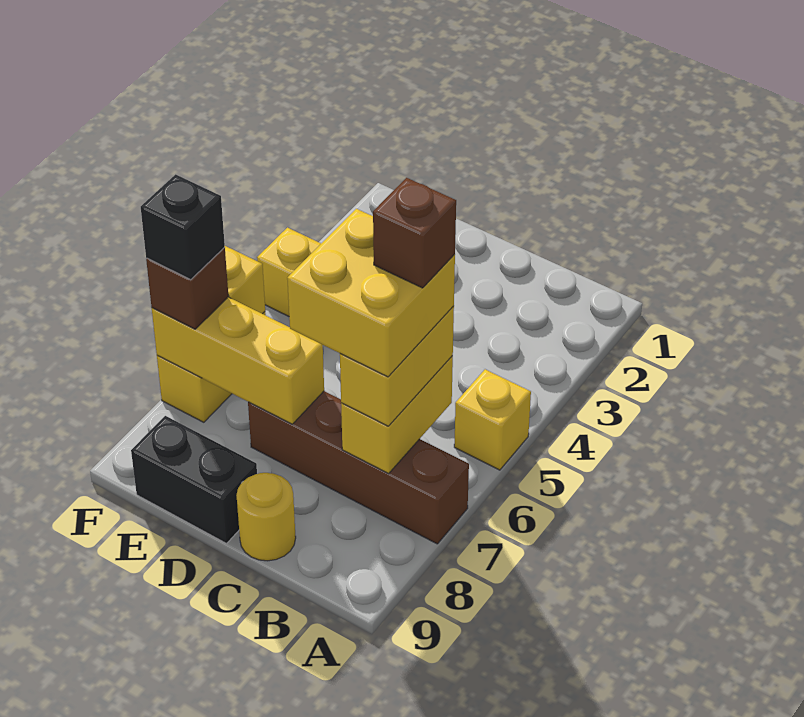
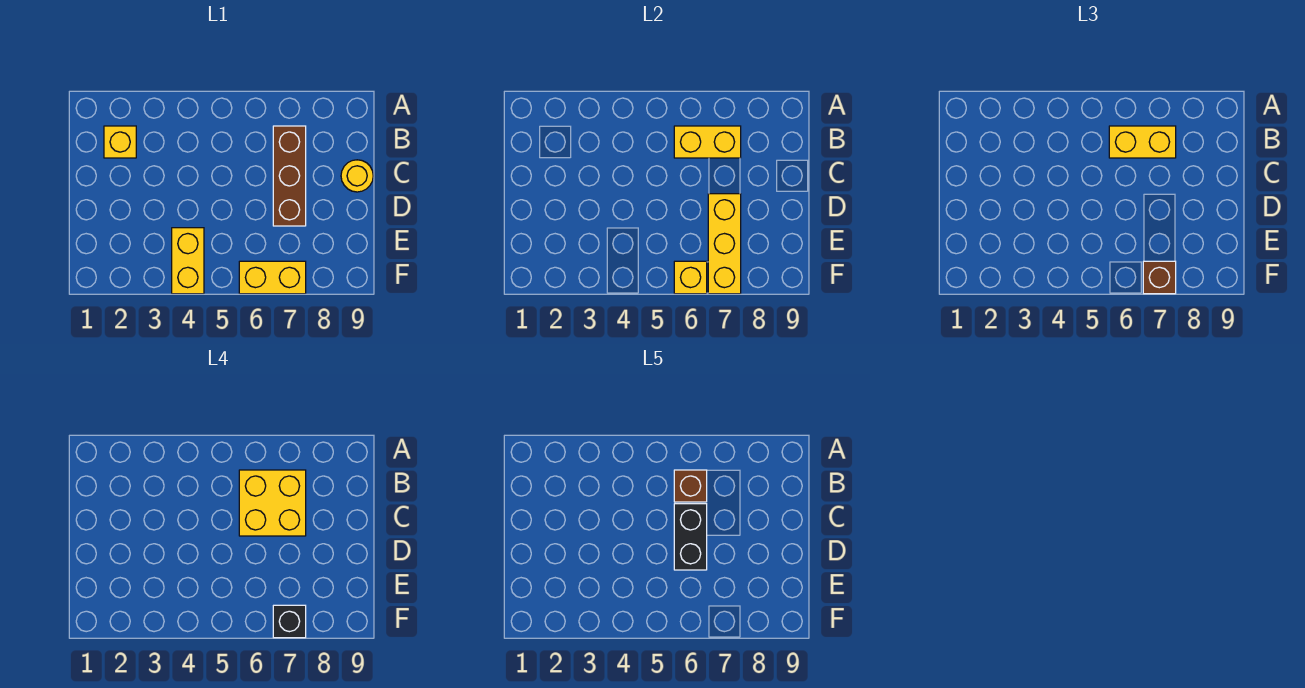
yellow 1x1 brick [454,369,531,470] -> yellow 1x1 brick moved to [104,126,136,158]
brown 1x4 brick [248,391,469,544] -> brown 1x3 brick [273,126,306,226]
black 1x2 brick [131,416,257,544] -> black 1x2 brick moved to [674,504,707,570]

